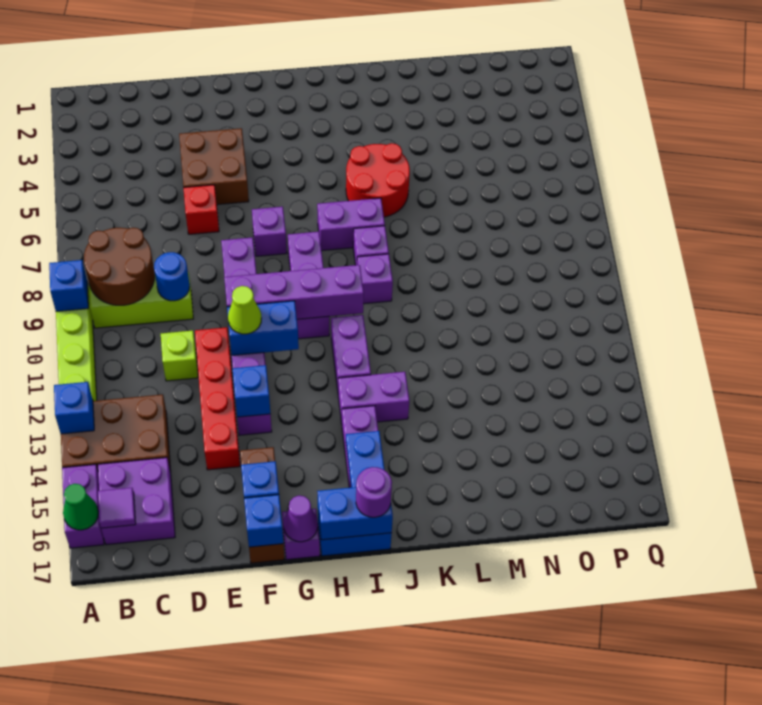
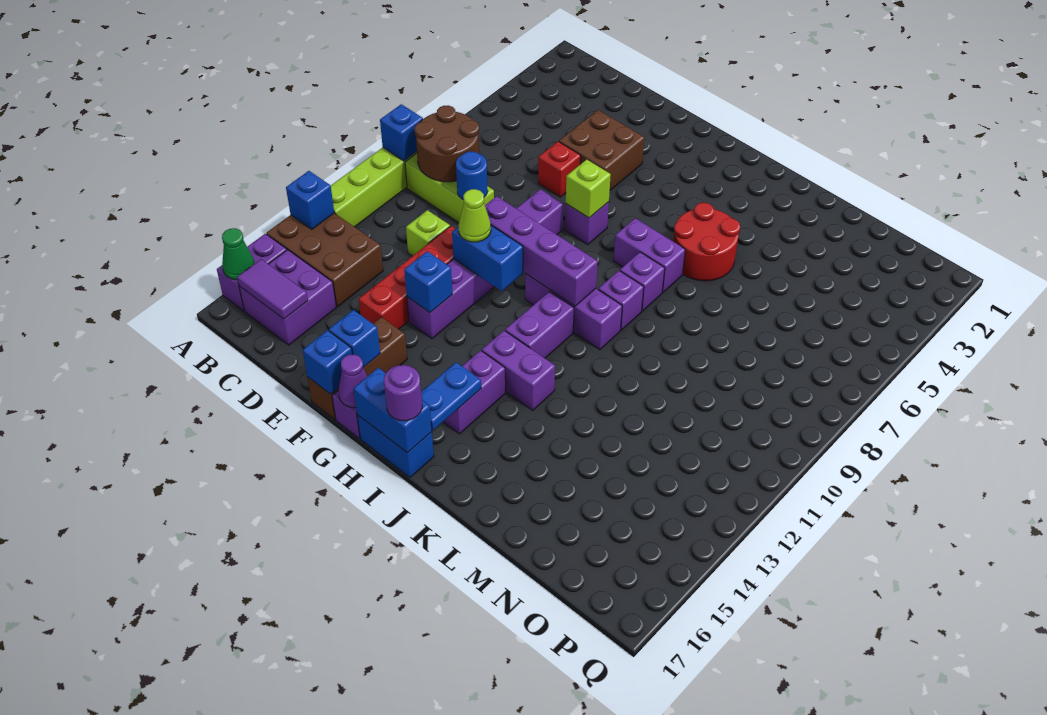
purple 1x1 tile [98,488,136,528] -> purple 1x2 tile [237,259,308,319]
none -> lime 1x1 brick [566,160,611,218]
purple 1x3 brick [288,232,329,339] -> purple 1x3 brick turned to [525,274,622,350]

